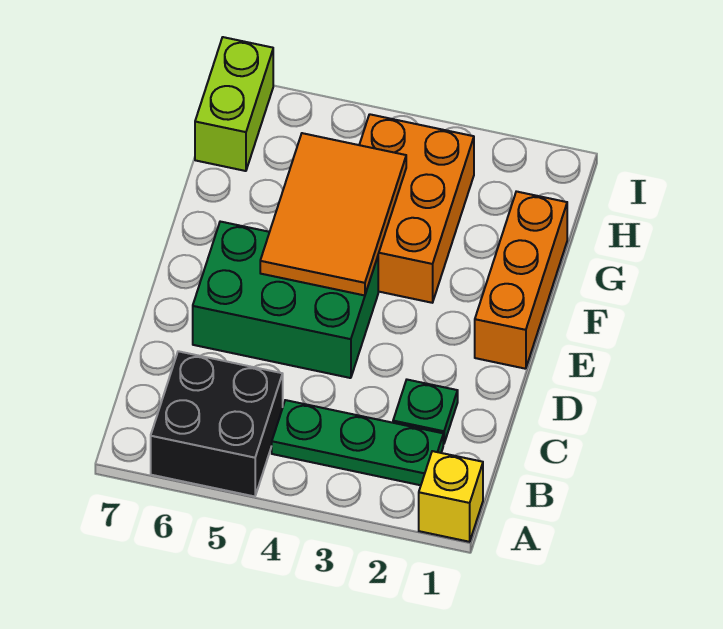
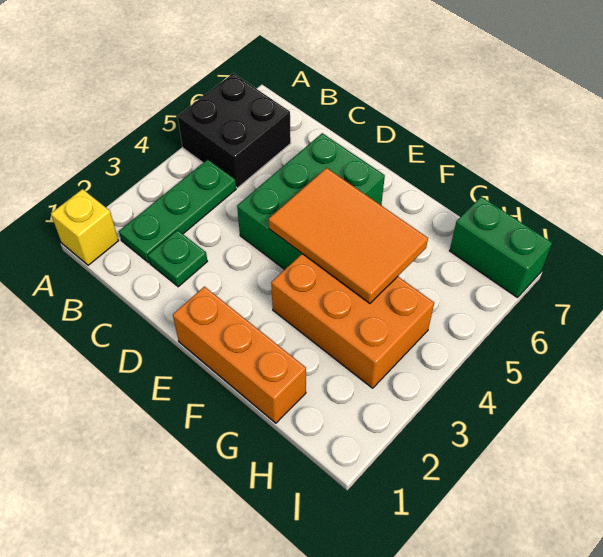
lime 1x2 brick [195,37,273,171] -> green 1x2 brick [450,197,552,298]

